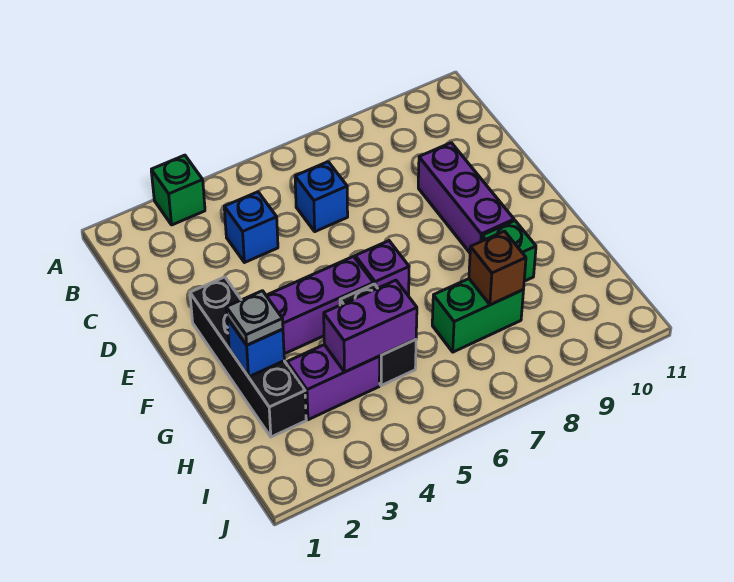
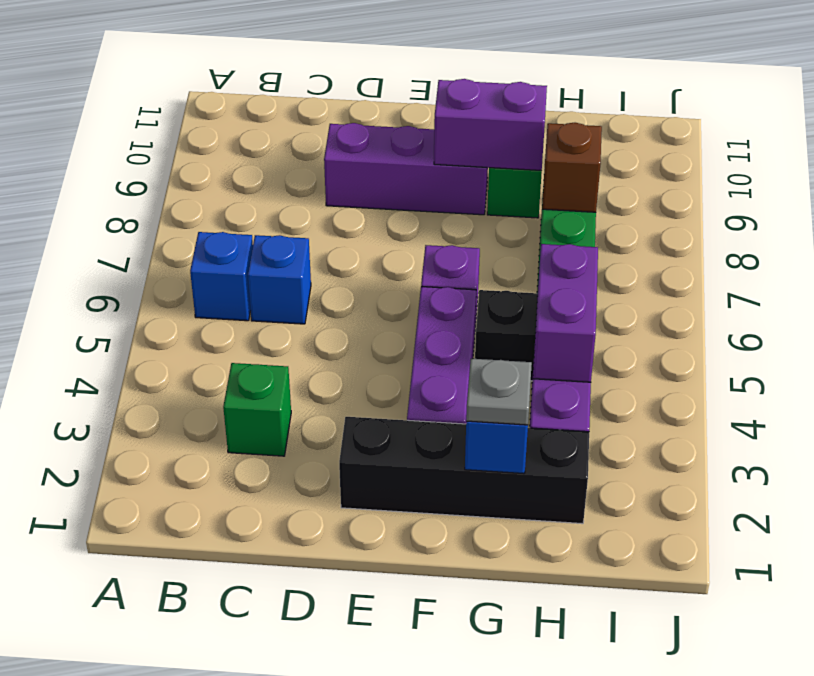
green 1x1 brick [151,155,205,225] -> green 1x1 brick moved to [223,363,291,456]
blue 1x1 brick [224,192,278,263] -> blue 1x1 brick moved to [190,232,253,321]
none -> purple 1x2 brick [434,79,547,170]

